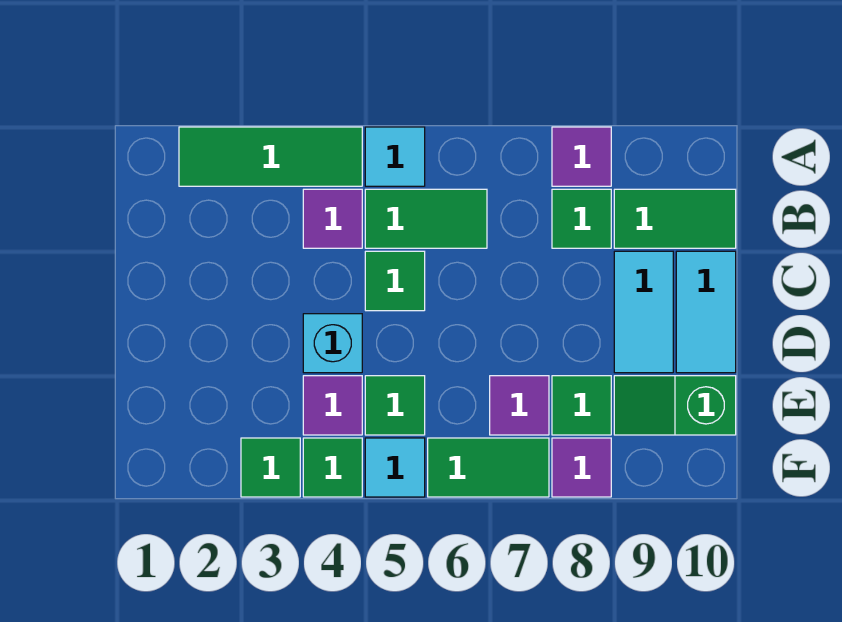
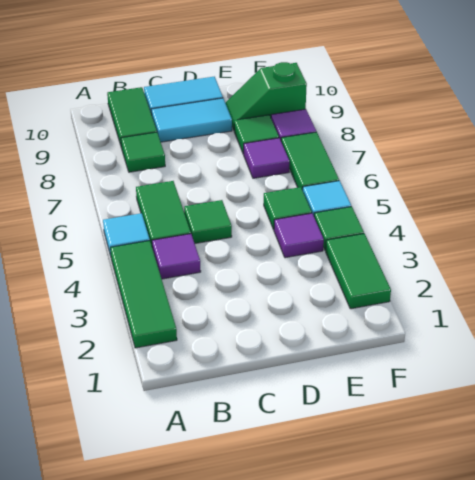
purple 1x1 tile [552,127,611,186] -> none
cyan 1x1 brick [303,314,362,373] -> none
green 1x2 slope [614,376,736,435] -> green 1x2 slope turned to [226,62,307,130]
green 1x1 tile [241,438,300,497] -> green 1x2 tile [326,234,391,309]

